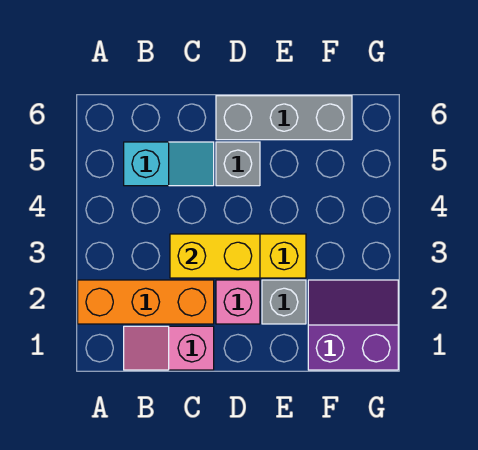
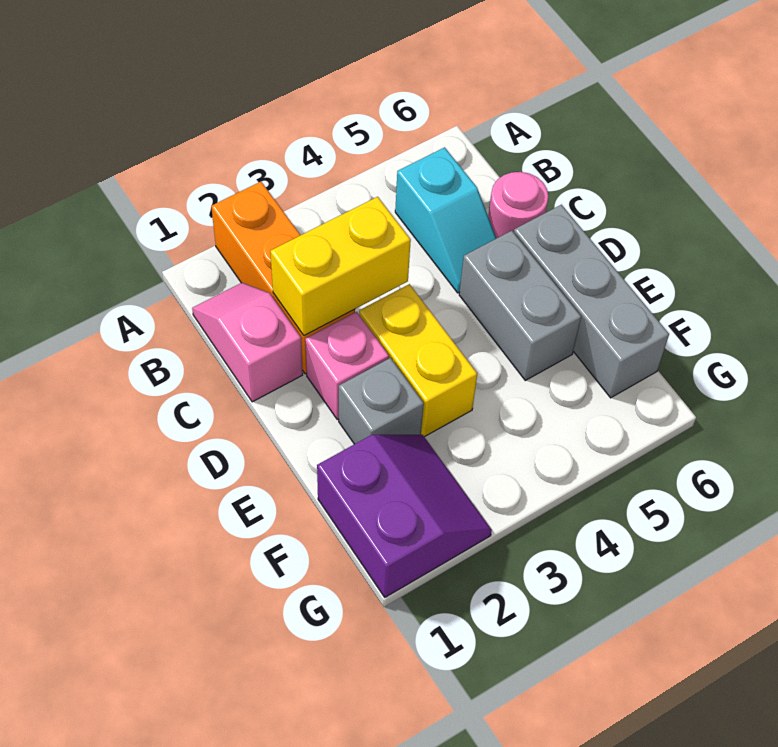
yellow 1x2 brick [170,234,260,278] -> yellow 1x2 brick turned to [270,197,411,335]
none -> pink 1x1 round brick [488,172,548,238]
grey 1x1 brick [216,142,260,186] -> grey 1x2 brick [459,231,581,380]

